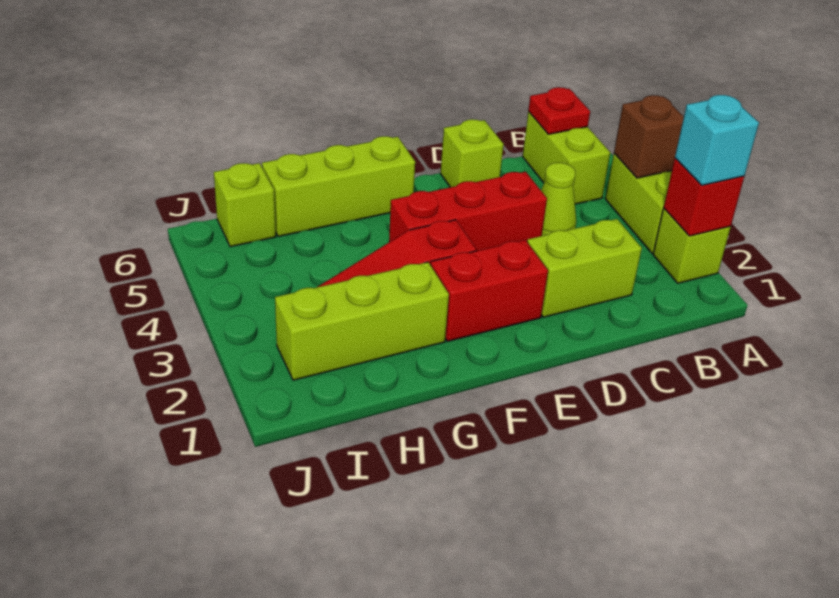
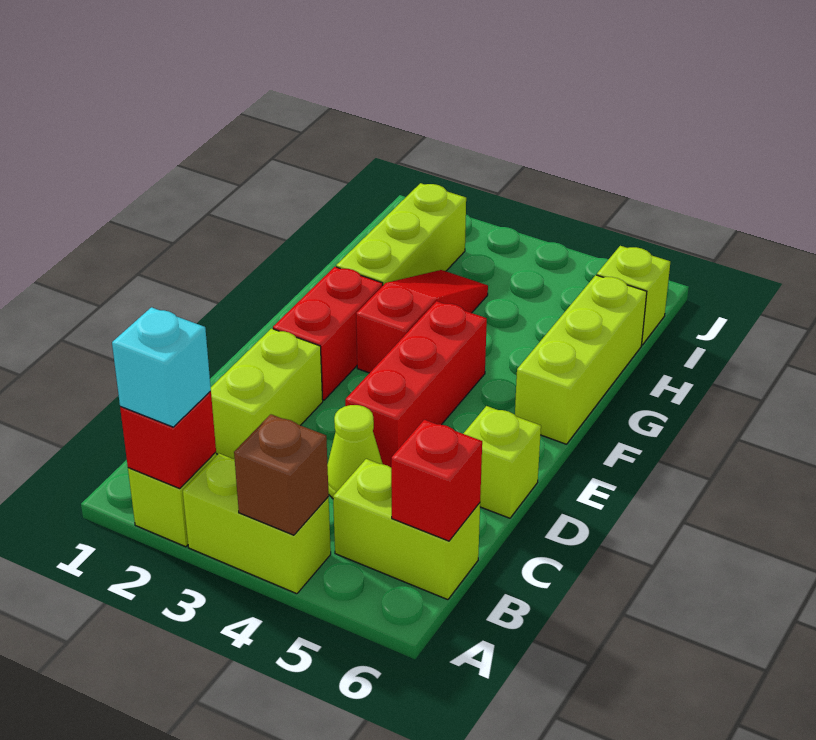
red 1x1 plate [528,87,590,134] -> red 1x1 brick [391,420,482,541]

